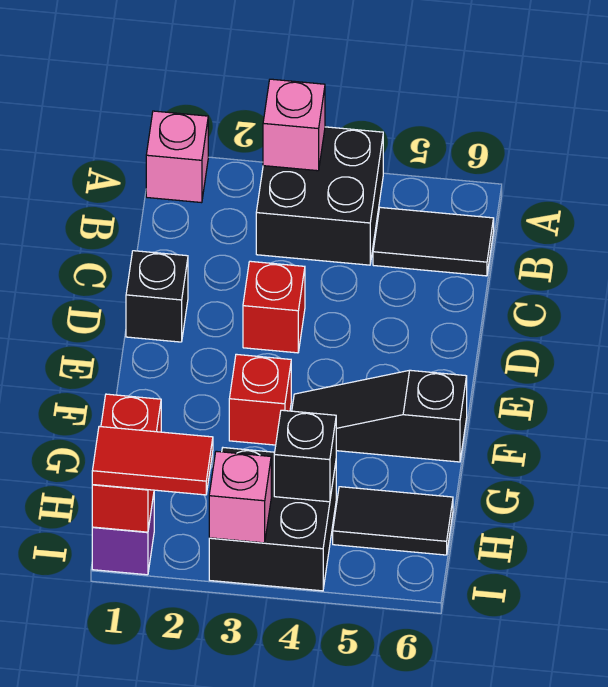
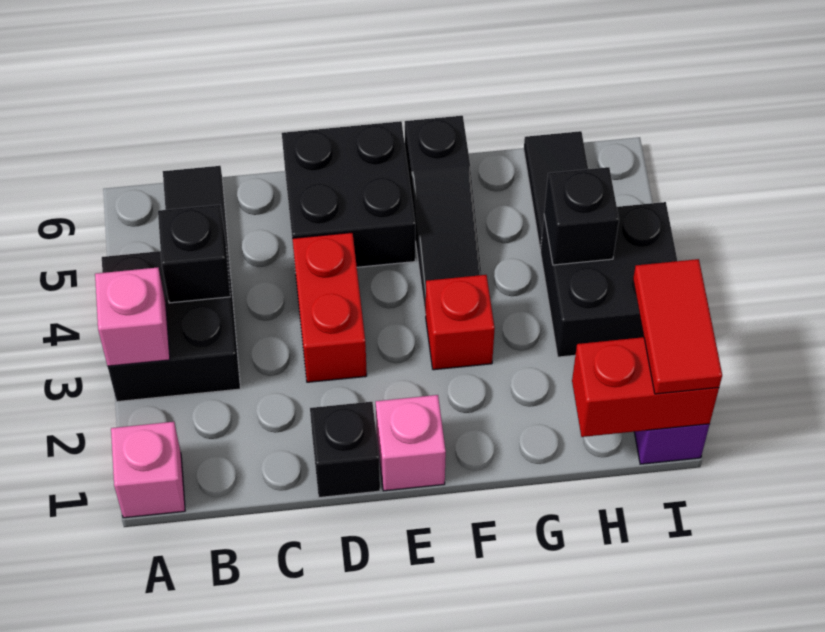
none -> black 1x1 brick [158,205,230,303]
red 1x1 brick [243,261,305,353] -> red 1x2 brick [292,233,367,382]
none -> black 2x2 brick [282,121,415,267]
pink 1x1 brick [209,451,271,543] -> pink 1x1 brick moved to [376,395,446,491]

